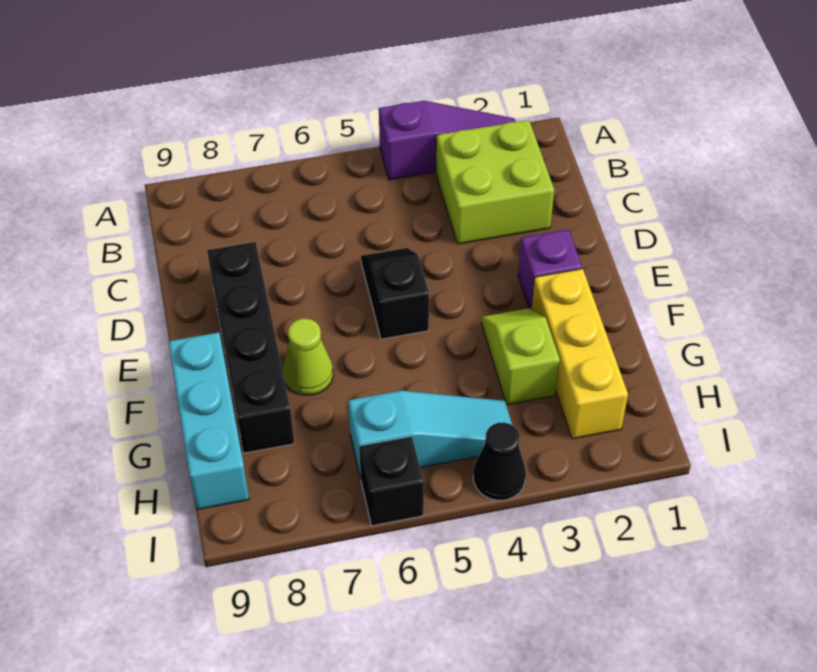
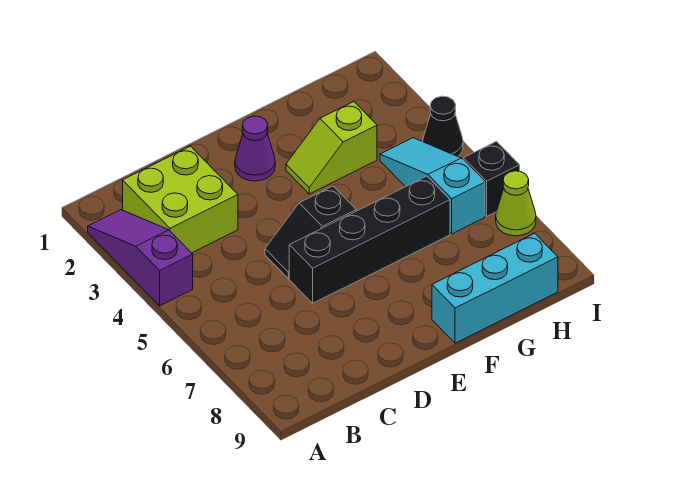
black 1x4 brick [207,242,294,453] -> black 1x4 brick moved to [289,176,450,303]
purple 1x1 brick [518,230,582,309] -> purple 1x1 cone [235,116,275,181]
yellow 1x3 brick [531,269,628,439] -> none
lime 1x1 cone [283,319,333,395] -> lime 1x1 cone moved to [496,171,536,236]

